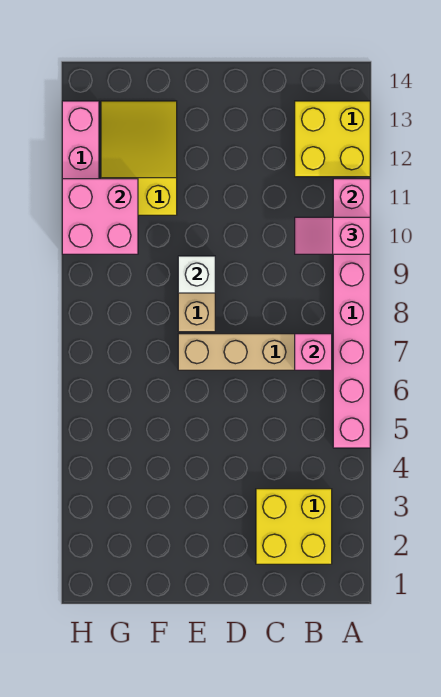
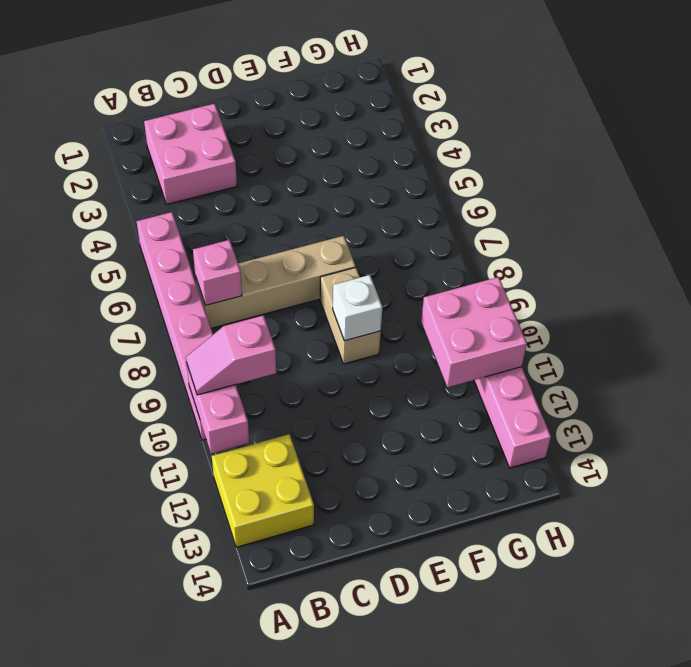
pink 1x2 slope [295,217,370,254] -> pink 1x2 slope turned to [186,315,276,395]
yellow 2x2 brick [256,489,332,564] -> pink 2x2 brick [144,104,237,204]
yellow 2x3 slope [101,101,177,215] -> none

